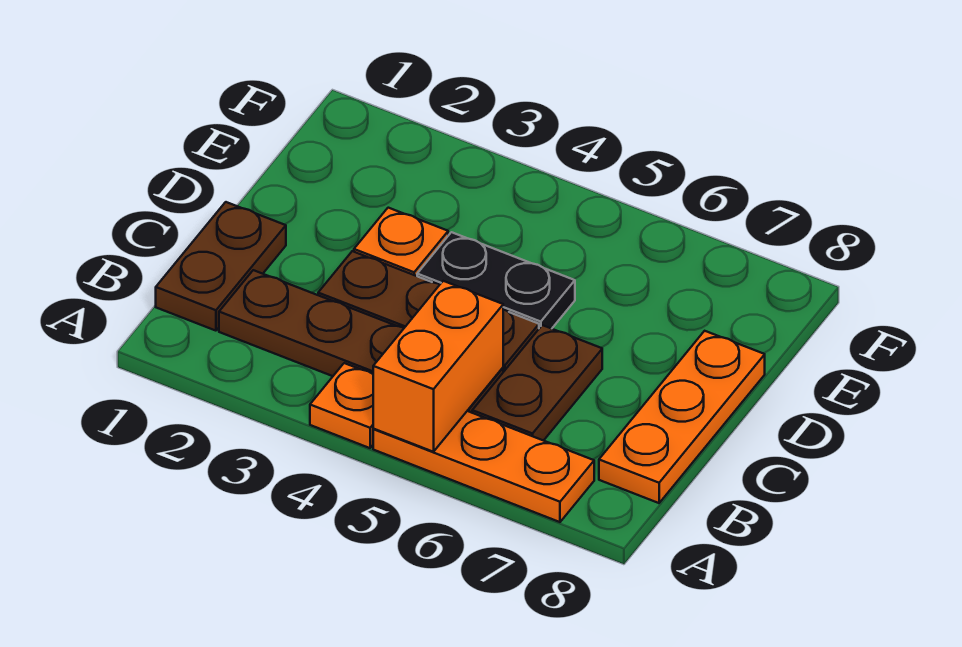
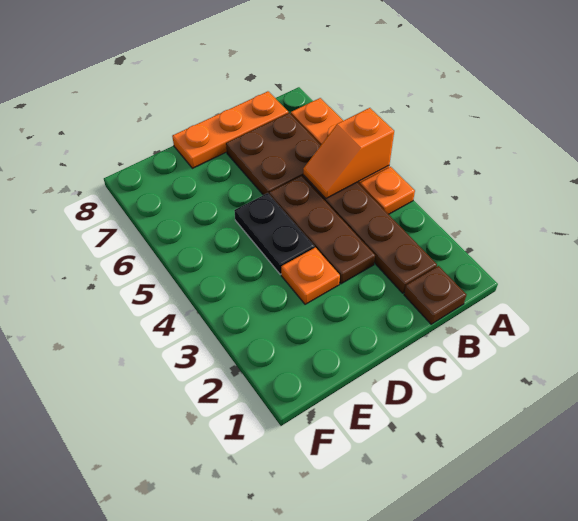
orange 1x2 brick [373,281,503,452] -> orange 1x2 slope [303,108,394,198]
brown 1x2 plate [156,202,286,331] -> brown 1x1 plate [404,266,467,324]
brown 1x2 plate [472,325,602,441] -> brown 2x2 plate [226,113,321,195]

